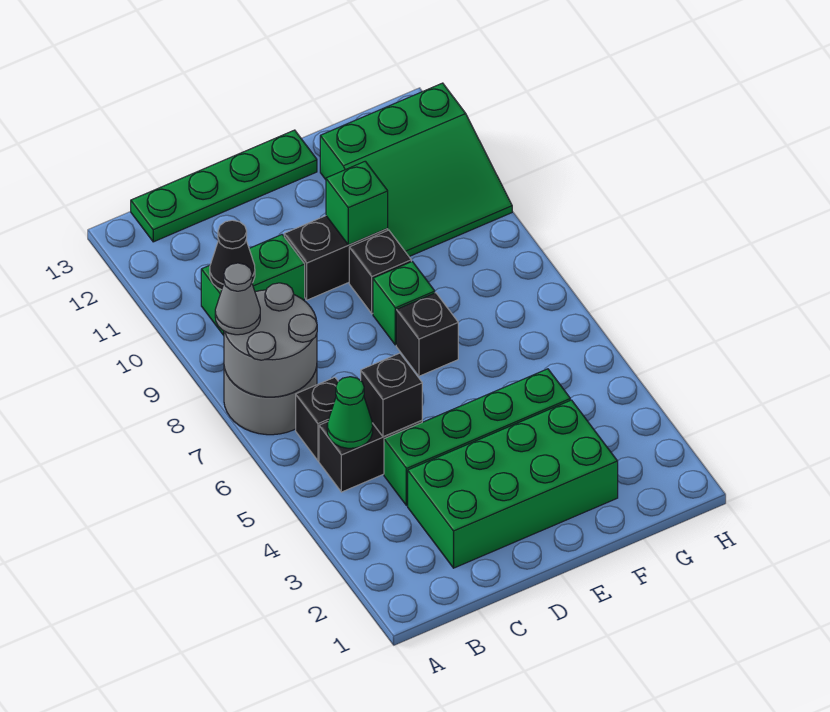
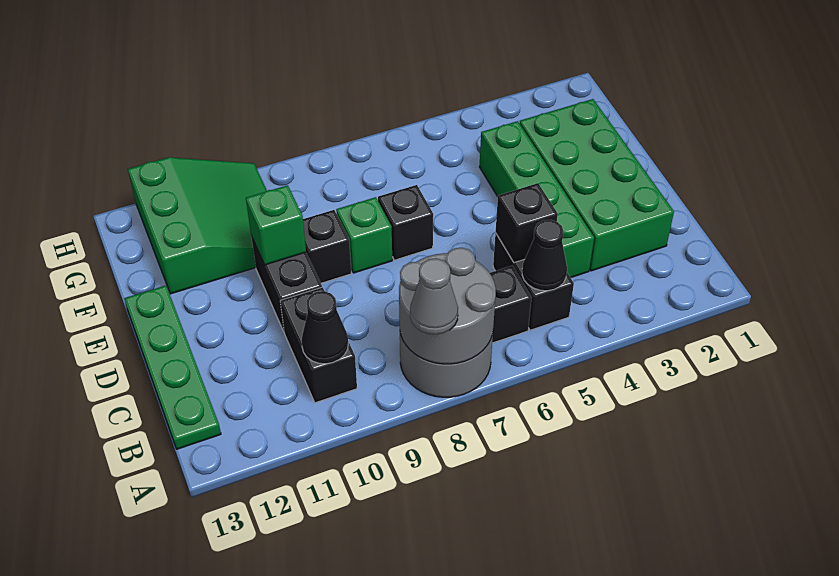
green 1x1 cone [327,377,373,448] -> black 1x1 cone [522,220,567,291]
green 1x2 brick [201,235,305,335] -> black 1x2 brick [280,287,357,403]

